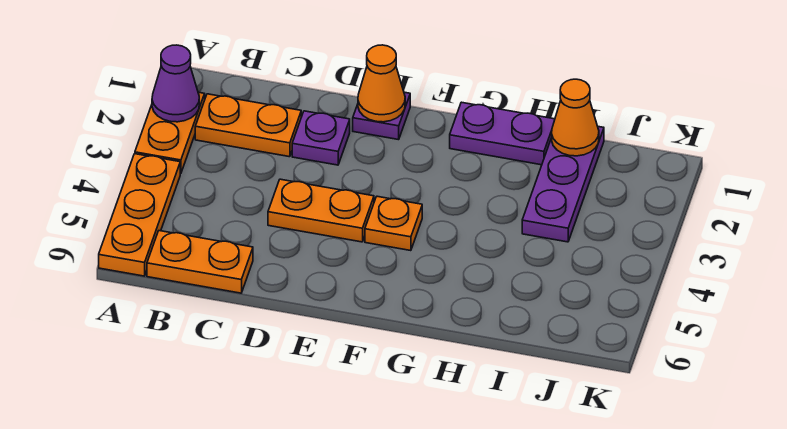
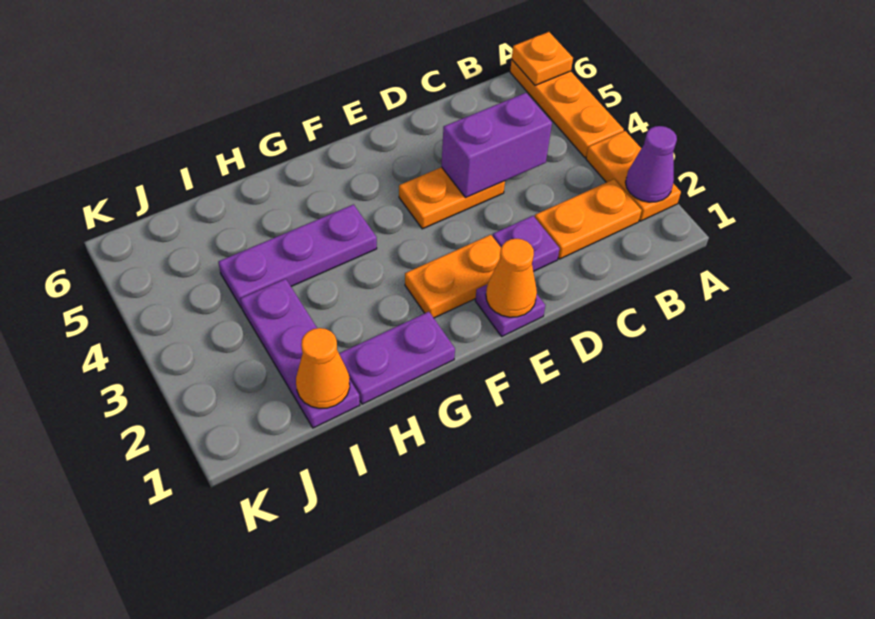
orange 1x2 plate [147,231,253,293] -> orange 1x2 plate moved to [405,235,501,318]
none -> purple 1x2 brick [441,93,552,197]
orange 1x1 plate [365,196,422,251] -> orange 1x1 plate moved to [512,32,573,85]
none -> purple 1x3 plate [218,205,377,308]

